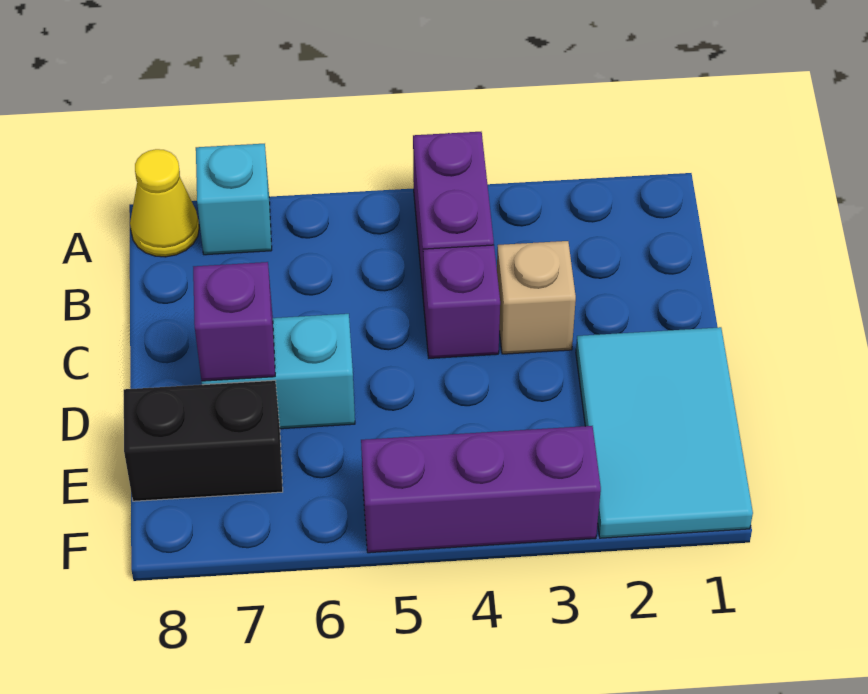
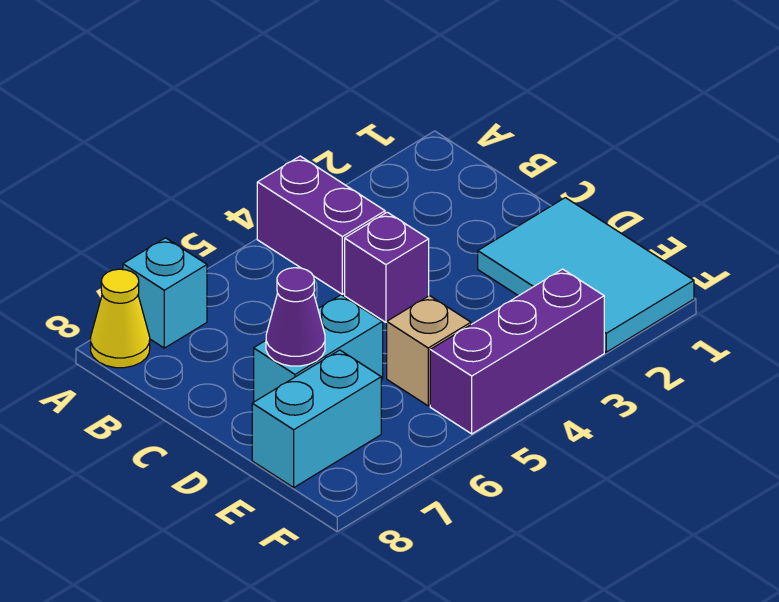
tan 1x1 brick [497,241,576,354] -> tan 1x1 brick moved to [387,296,471,406]
purple 1x1 brick [193,262,275,381] -> purple 1x1 cone [266,268,325,366]
black 1x2 brick [124,380,283,501] -> cyan 1x2 brick [252,350,381,487]

